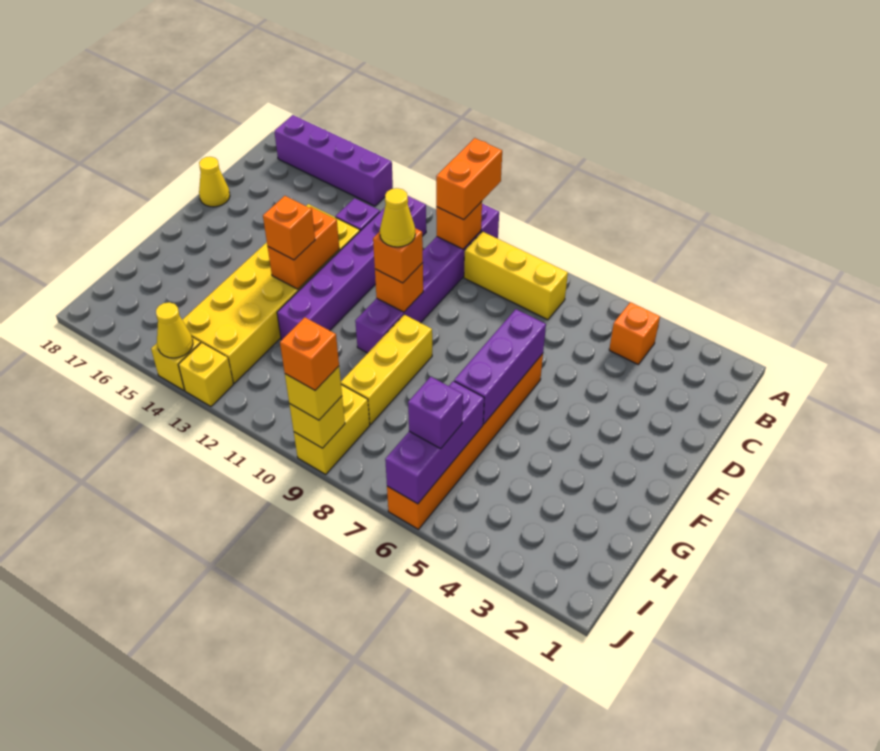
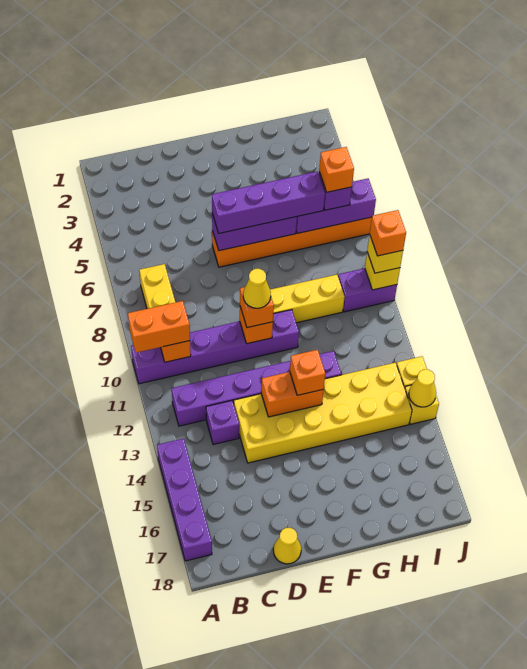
orange 1x1 brick [609,302,660,365] -> orange 1x1 brick moved to [319,147,354,192]
none -> purple 1x4 brick [212,171,325,233]
yellow 1x2 brick [294,385,370,474] -> purple 1x2 brick [338,268,397,312]

